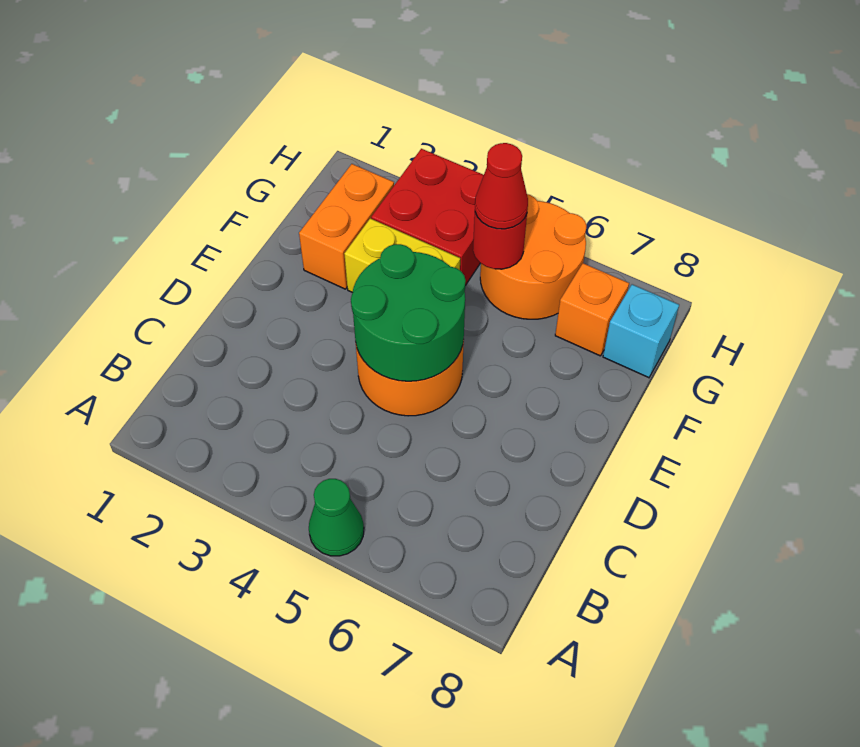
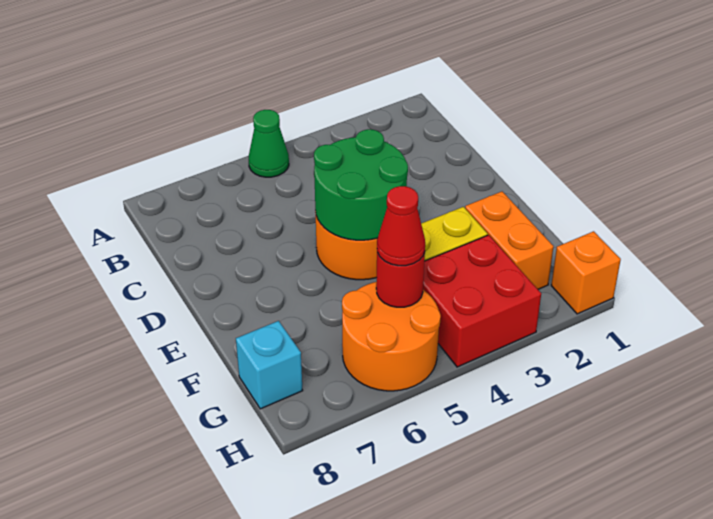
orange 1x1 brick [555,263,629,356] -> orange 1x1 brick moved to [551,231,621,314]

